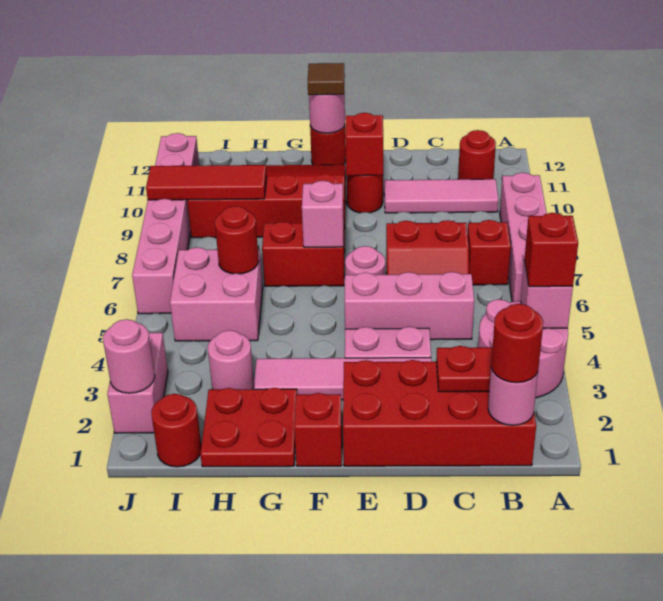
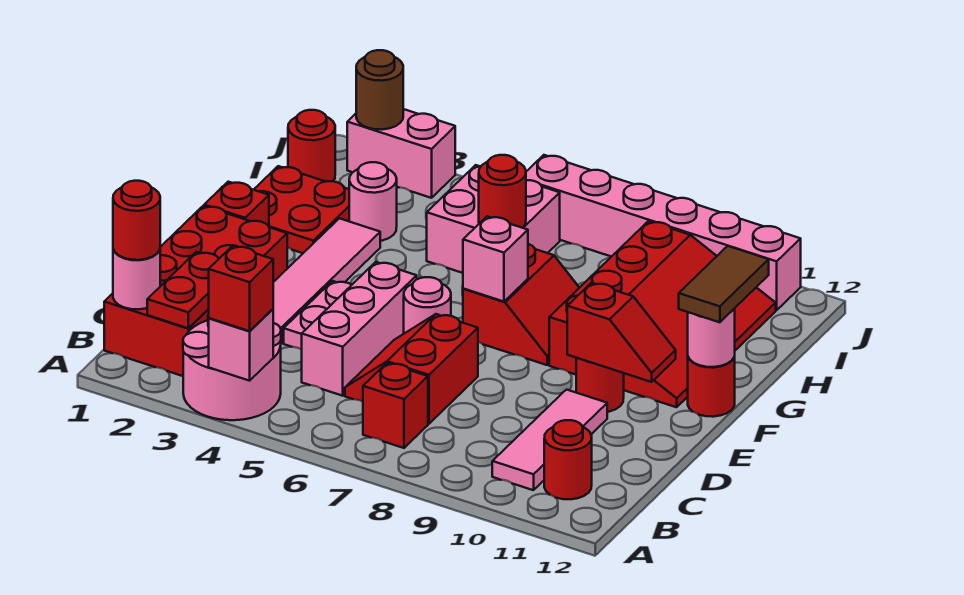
pink 1x4 brick [500,173,547,302] -> none
brown 1x1 tile [308,63,345,95] -> brown 1x2 tile [679,246,769,322]
red 1x3 tile [146,165,267,200] -> none
pink 1x1 round brick [103,319,155,393] -> brown 1x1 round brick [356,50,403,130]

